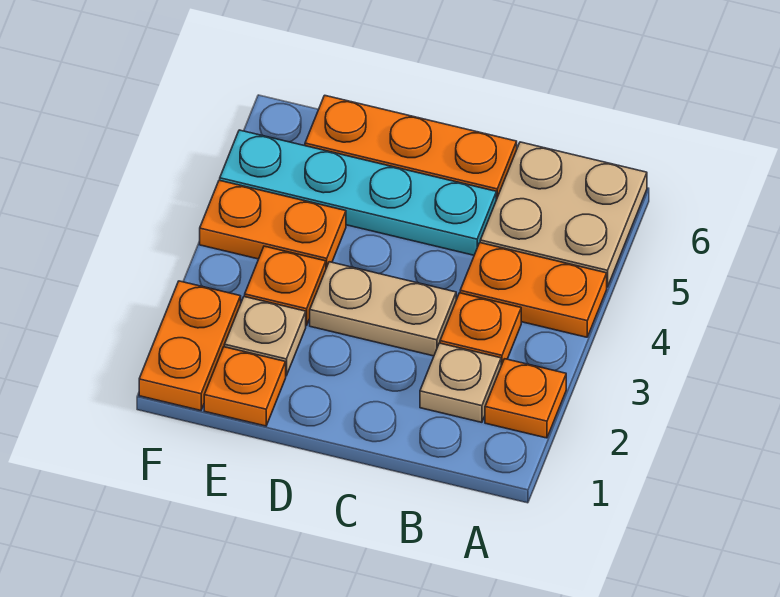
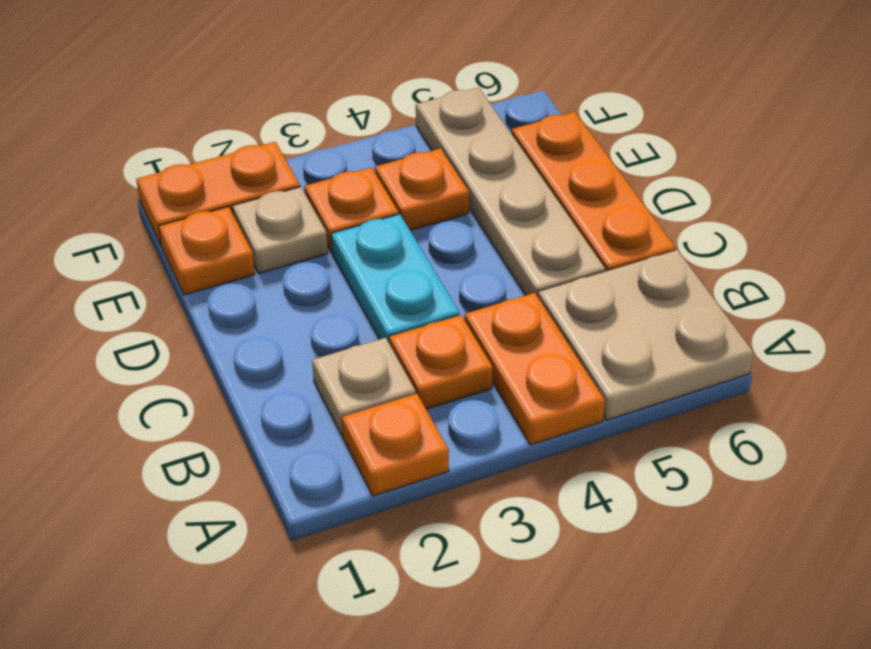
tan 1x2 plate [310,262,456,356] -> cyan 1x2 plate [331,214,460,344]
cyan 1x4 plate [220,130,496,255] -> tan 1x4 plate [416,87,605,297]
orange 1x2 plate [200,180,346,268] -> orange 1x1 plate [375,149,469,230]

